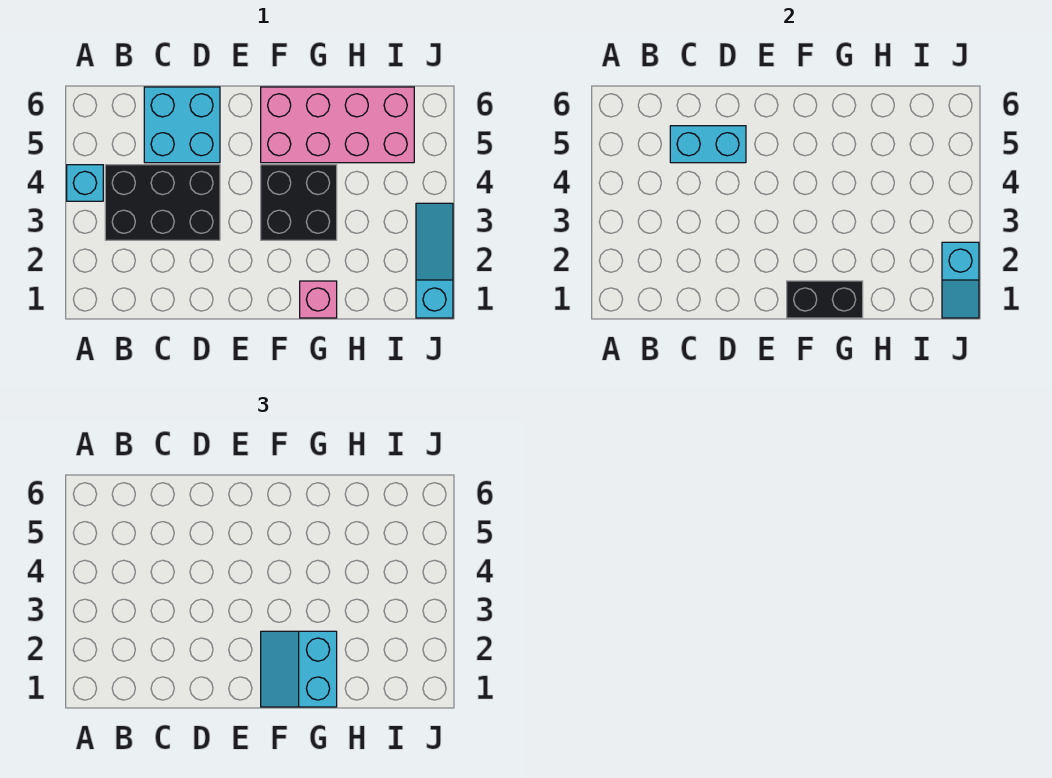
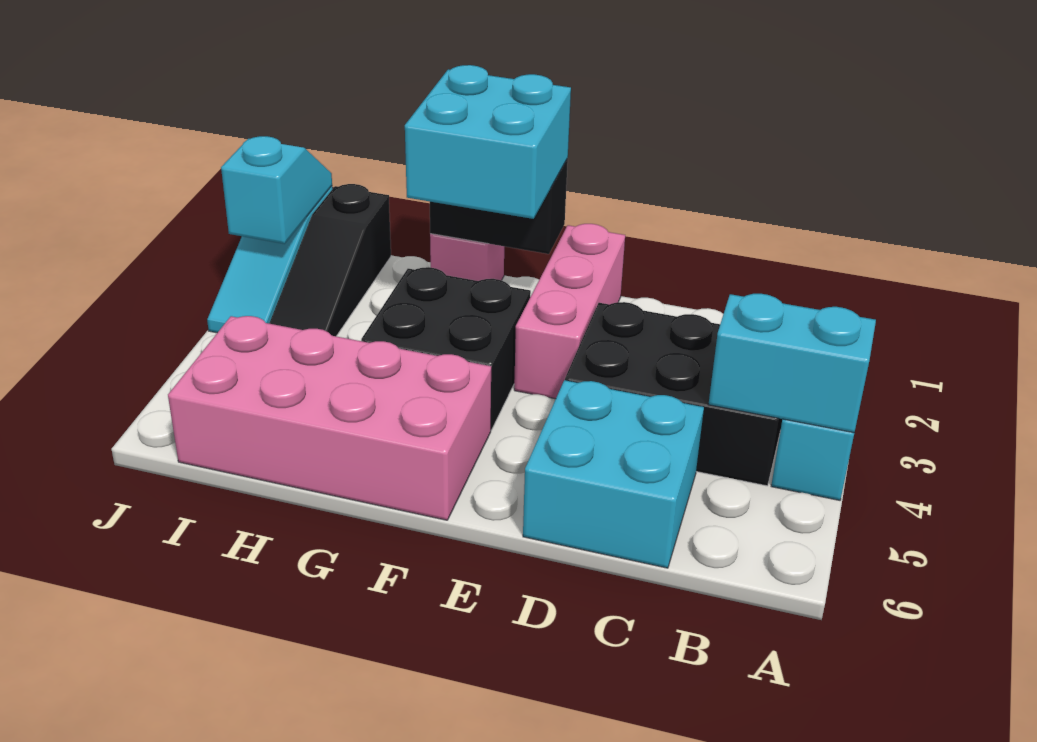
cyan 1x2 brick [670,126,746,163] -> cyan 1x2 brick moved to [708,294,876,433]
none -> pink 1x3 brick [514,224,625,399]
cyan 2x2 slope [261,631,337,707] -> cyan 2x2 brick [405,65,571,219]
none -> black 1x3 slope [269,184,391,336]

